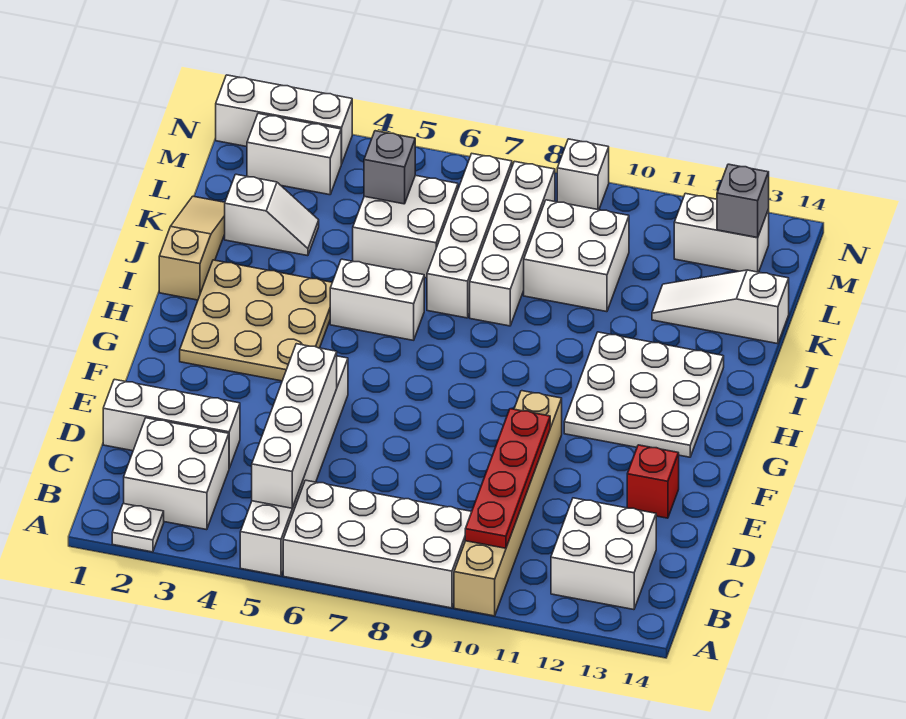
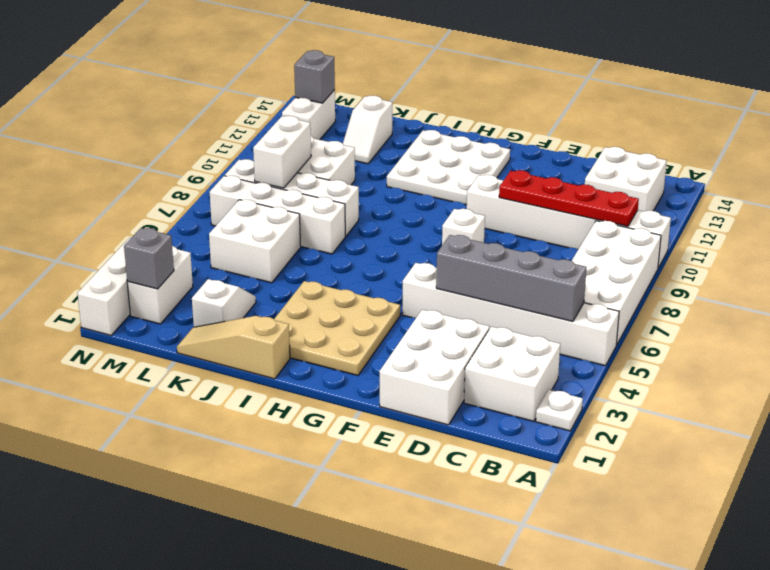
tan 1x6 brick [454,391,562,616] -> white 1x6 brick [467,175,671,268]
white 1x4 brick [252,344,337,508] -> grey 1x4 brick [436,235,587,321]
white 1x3 brick [103,379,240,468] -> white 2x3 brick [379,310,490,425]
red 1x1 brick [627,445,679,518] -> none
white 1x2 brick [330,259,424,340] -> white 1x2 brick moved to [253,116,311,188]
white 1x3 slope [652,270,789,344] -> white 1x2 slope [343,95,392,164]
grey 1x1 brick [364,131,415,204] -> grey 1x1 brick moved to [124,228,174,289]
white 1x1 brick [557,139,609,210] -> white 1x1 brick moved to [442,209,485,245]

